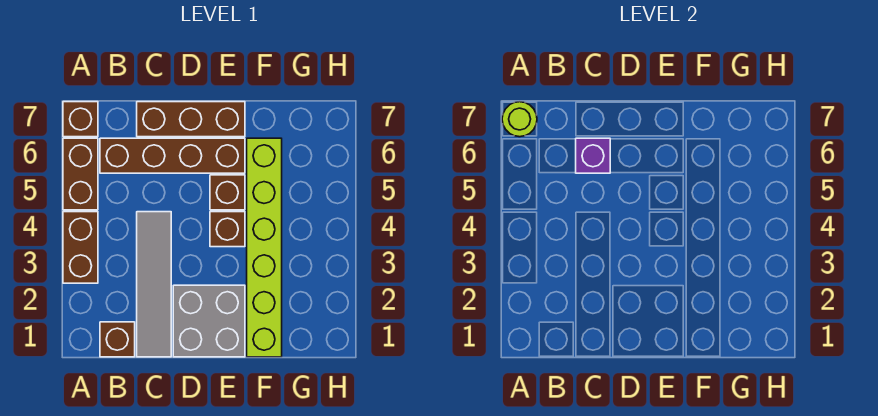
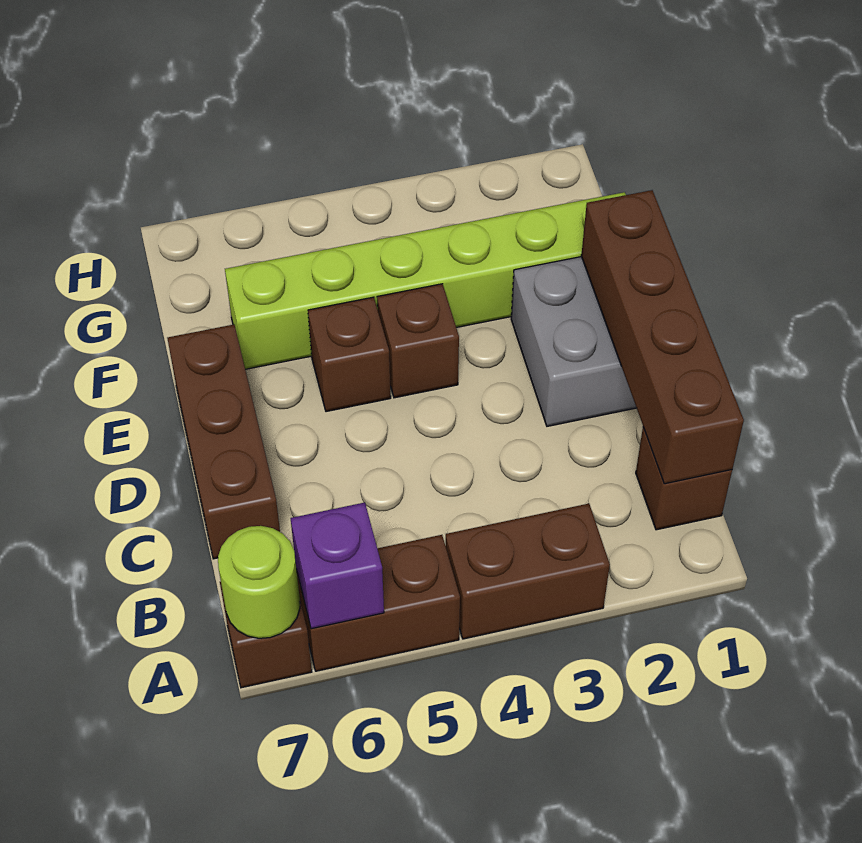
brown 1x4 brick [100,138,245,173] -> brown 1x4 brick moved to [581,190,744,484]
grey 1x4 tile [137,212,171,357] -> none
purple 1x1 brick [576,138,610,173] -> purple 1x1 brick moved to [291,503,384,629]

